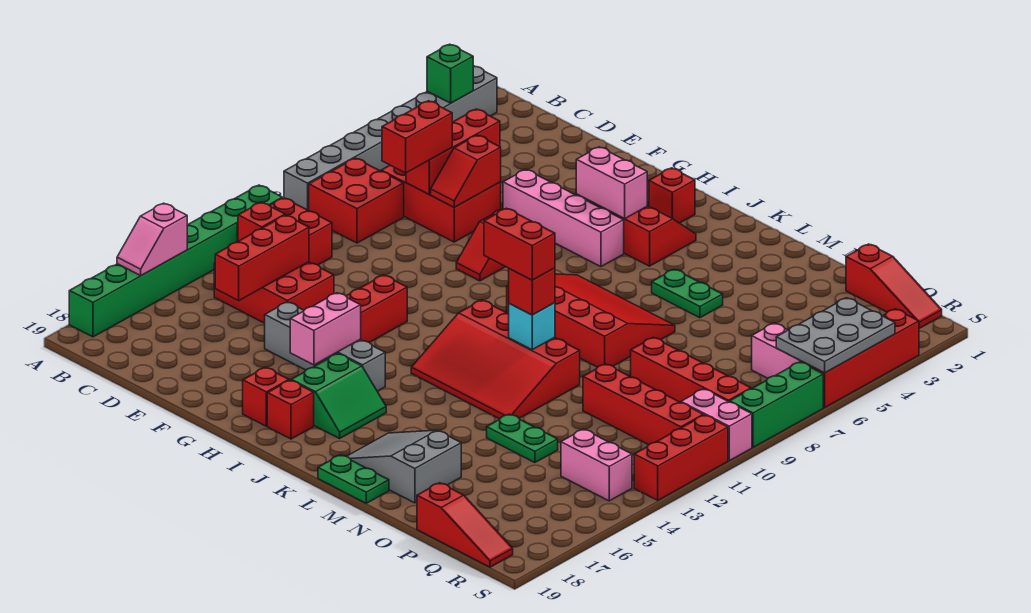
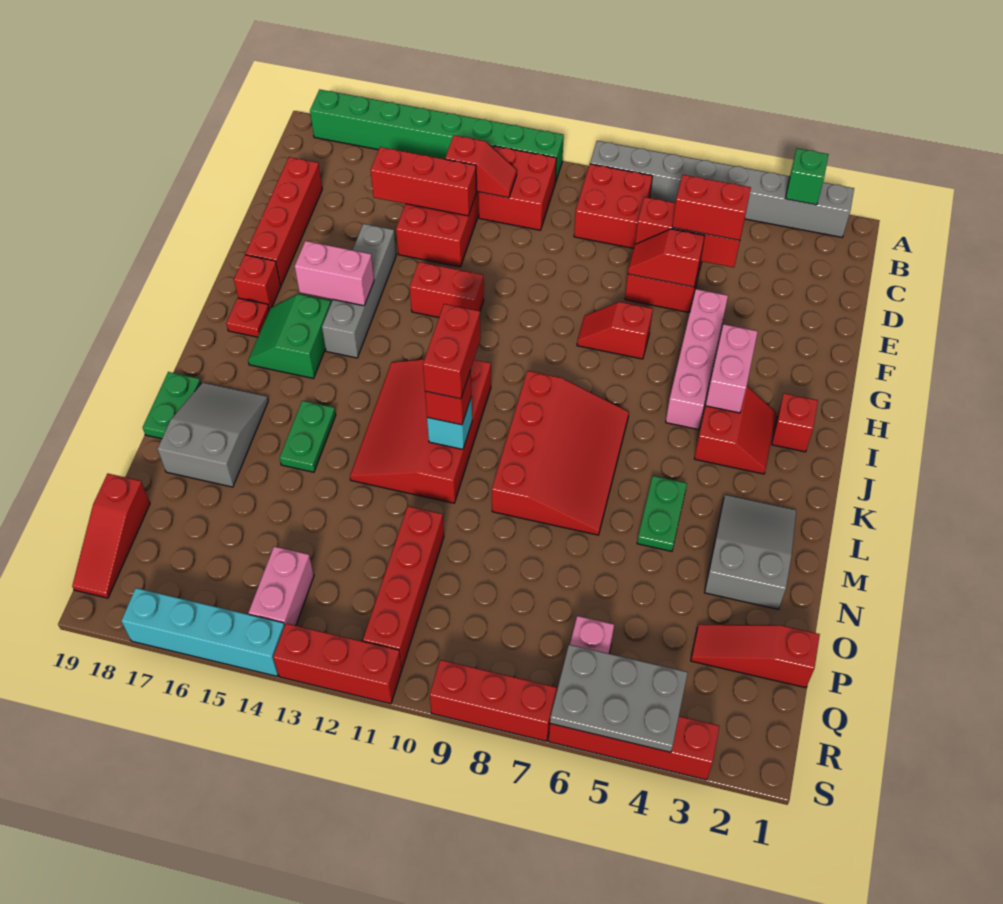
pink 1x2 slope [117,203,187,275] -> none
red 1x2 brick [382,101,452,173] -> red 1x2 brick moved to [672,175,751,240]
green 2x2 slope [291,354,386,439] -> green 2x2 slope turned to [248,294,331,378]
red 1x1 brick [267,380,314,439] -> red 1x1 plate [226,298,269,337]
none -> grey 2x3 slope [705,495,796,609]
green 1x2 plate [487,414,558,463] -> green 1x2 plate moved to [280,401,336,472]
red 1x4 brick [631,337,751,402] -> red 1x4 brick moved to [245,157,322,285]
red 1x3 slope [846,244,942,328] -> red 1x3 slope turned to [691,624,820,688]
pink 1x2 brick [681,389,752,461] -> none
green 1x3 brick [730,362,823,447] -> red 1x3 brick [430,660,557,741]
none -> cyan 1x4 brick [121,588,285,676]

